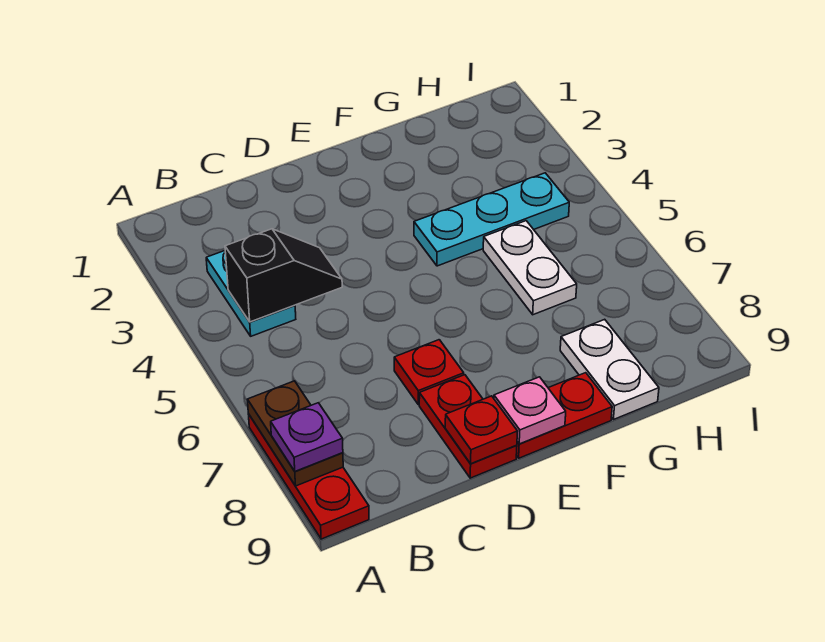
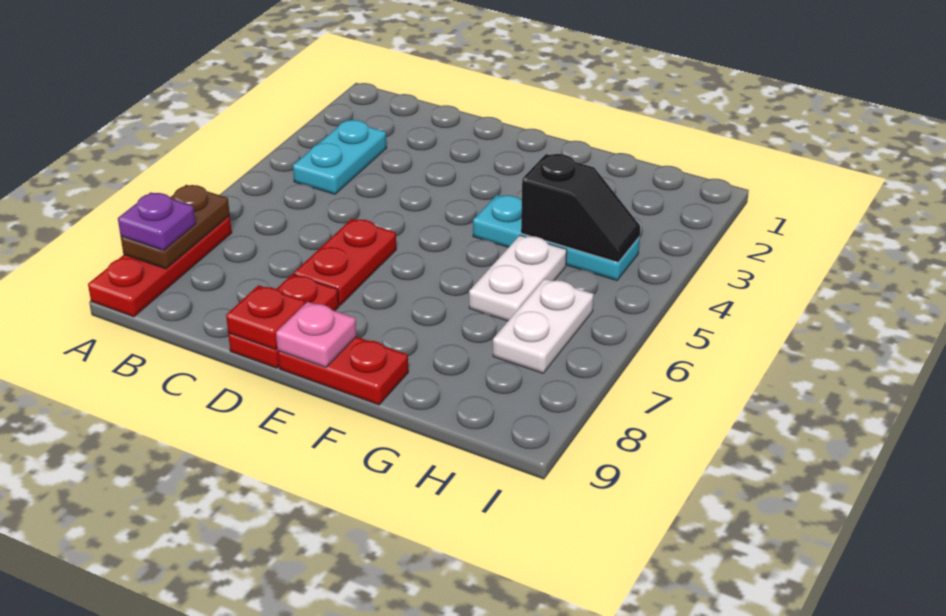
black 1x2 slope [225,229,342,322] -> black 1x2 slope moved to [521,154,640,262]
red 1x1 plate [394,340,464,405] -> red 1x2 plate [294,219,396,305]
white 1x2 plate [560,319,659,420] -> white 1x2 plate moved to [493,279,594,373]

